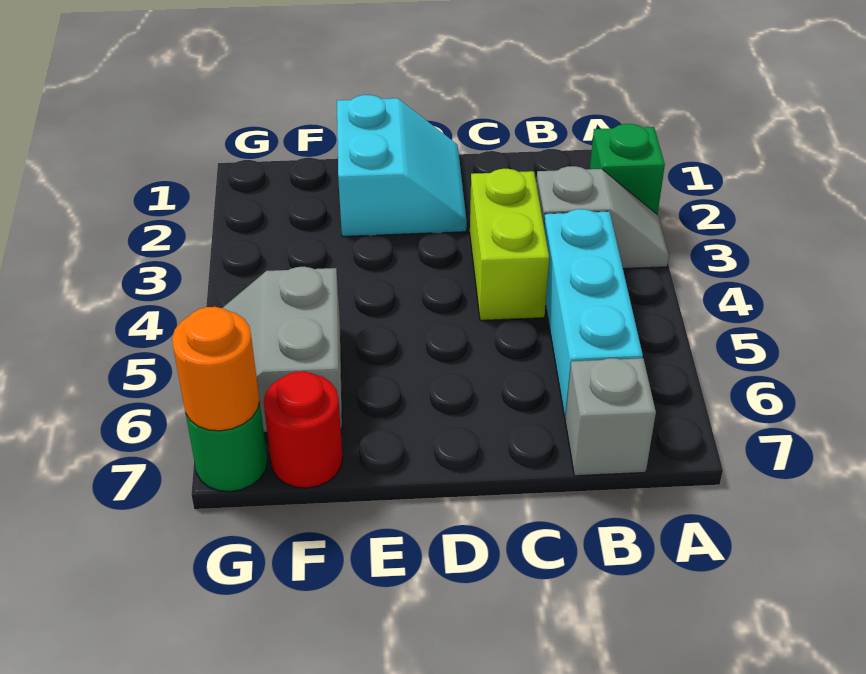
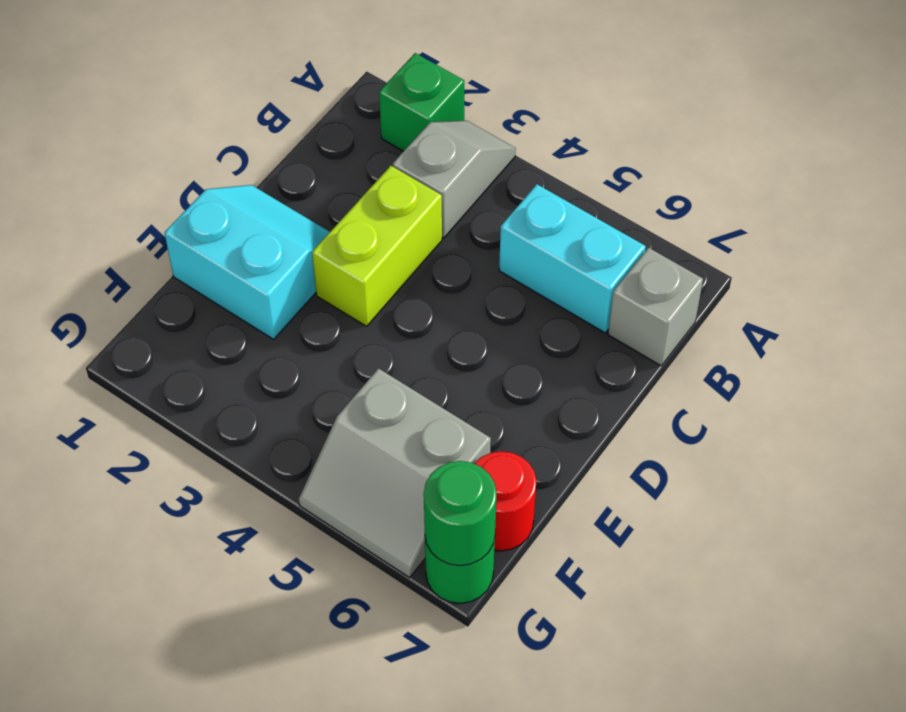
cyan 1x3 brick [544,209,643,419] -> cyan 1x2 brick [499,184,646,333]
lime 1x2 brick [470,169,549,320] -> lime 1x2 brick turned to [312,166,442,326]
orange 1x1 round brick [172,307,260,431] -> green 1x1 round brick [424,461,497,566]

